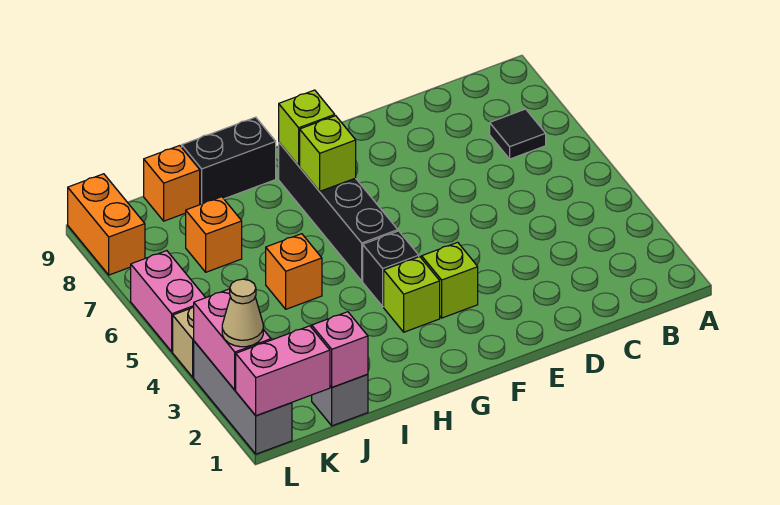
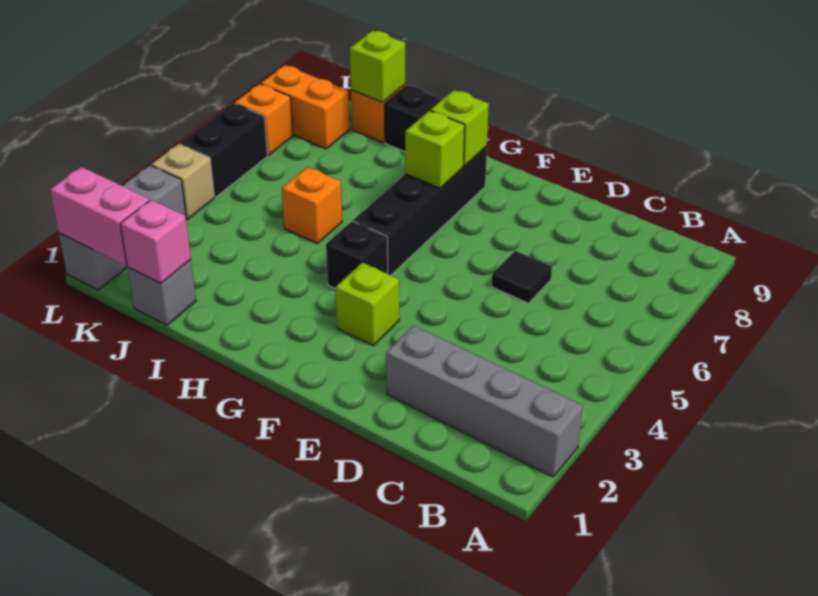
none -> grey 1x4 brick [386,325,583,477]
black 1x1 tile [490,109,546,159] -> black 1x1 tile moved to [492,251,552,303]
lime 1x1 brick [384,257,440,332] -> lime 1x1 brick moved to [350,31,405,102]
orange 1x1 brick [186,197,242,272] -> orange 1x1 brick moved to [235,84,293,155]
pink 1x2 brick [194,289,271,390] -> none
tan 1x1 cone [222,279,263,347] -> none
pink 1x2 brick [131,251,205,352] -> black 1x2 brick [180,103,268,197]
orange 1x2 brick [68,174,145,275] -> orange 1x2 brick turned to [261,65,349,149]

